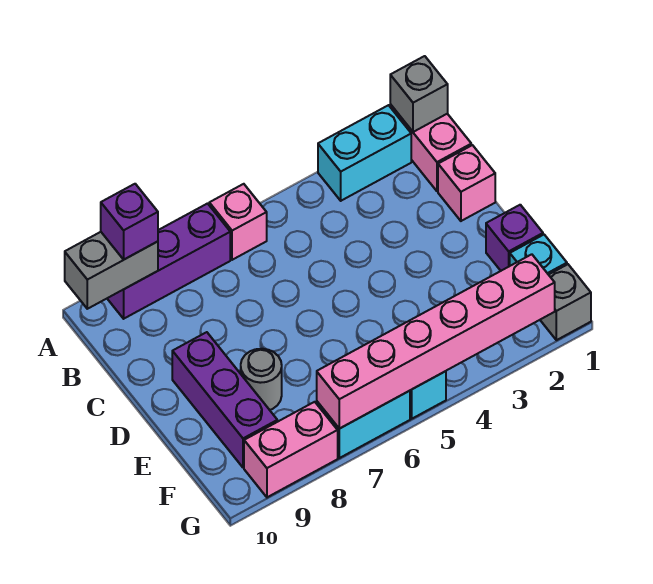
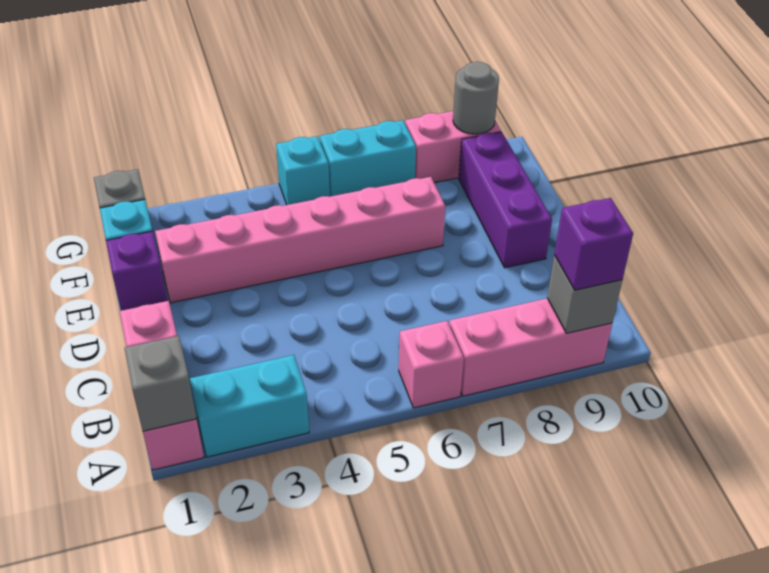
purple 1x3 brick [107,204,230,319] -> pink 1x3 brick [449,298,612,396]
grey 1x2 brick [65,232,158,309] -> grey 1x1 brick [547,255,622,333]
grey 1x1 round brick [241,349,282,410] -> grey 1x1 round brick moved to [453,62,499,134]
pink 1x6 brick [317,254,555,429] -> pink 1x6 brick moved to [155,177,445,303]

